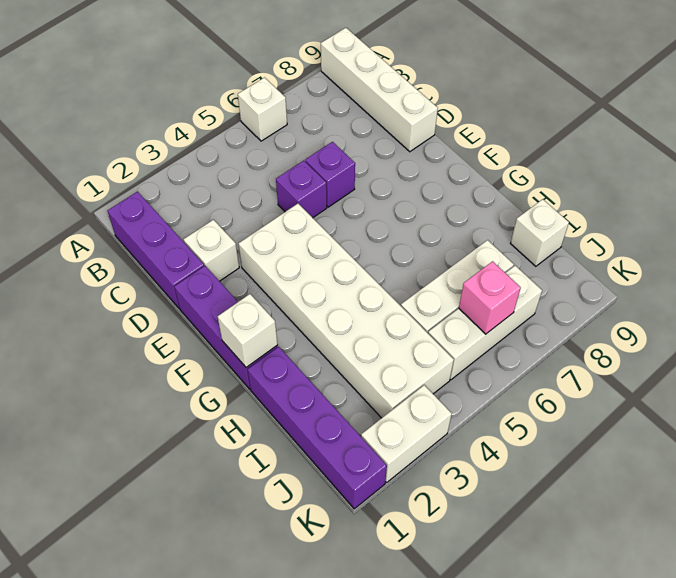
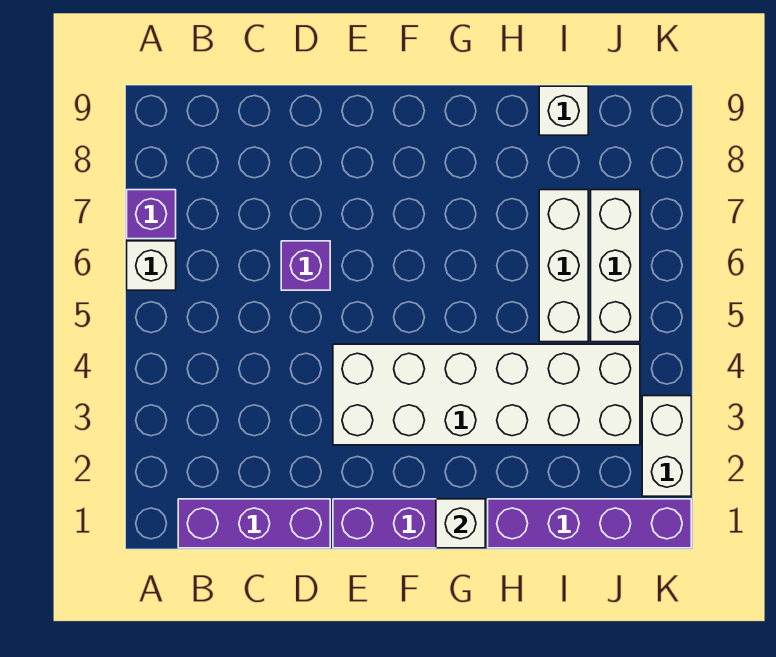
white 1x4 brick [321,28,438,152] -> none
white 1x1 brick [184,220,239,281] -> none
purple 1x1 brick [276,161,327,218] -> purple 1x1 brick moved to [127,190,176,239]
pink 1x1 brick [459,261,521,334] -> none

